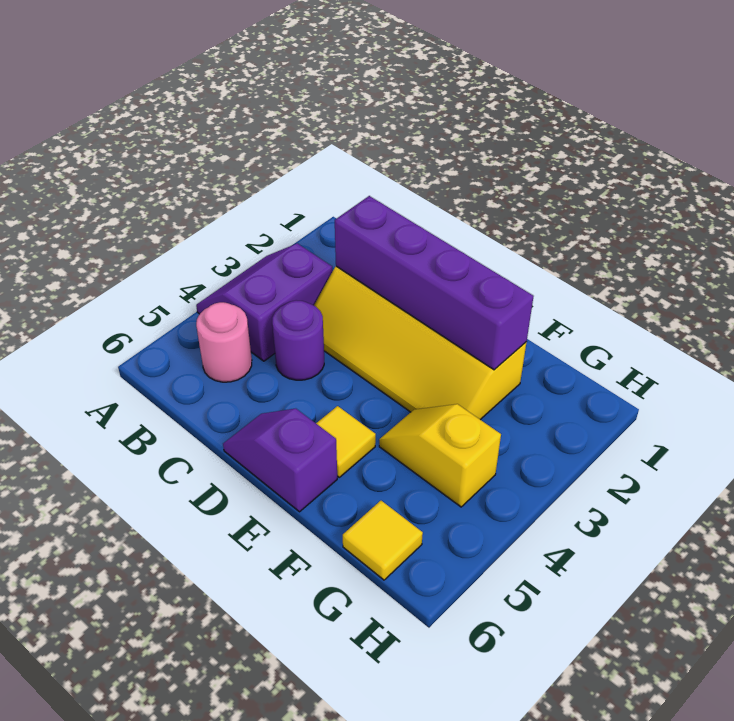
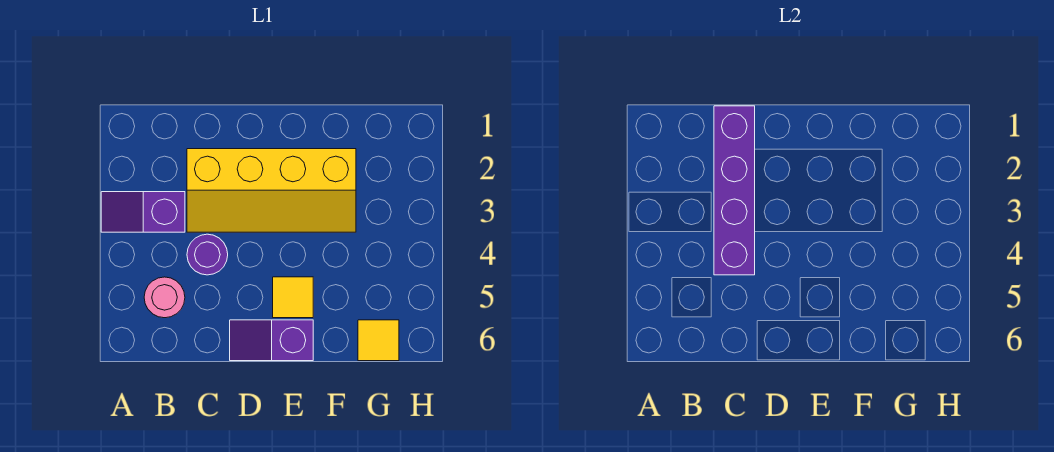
purple 2x2 slope [196,243,333,361] -> purple 1x2 slope [101,192,185,232]
purple 1x4 brick [335,196,534,370] -> purple 1x4 brick turned to [714,106,755,275]
yellow 1x2 slope [379,404,501,507] -> none

